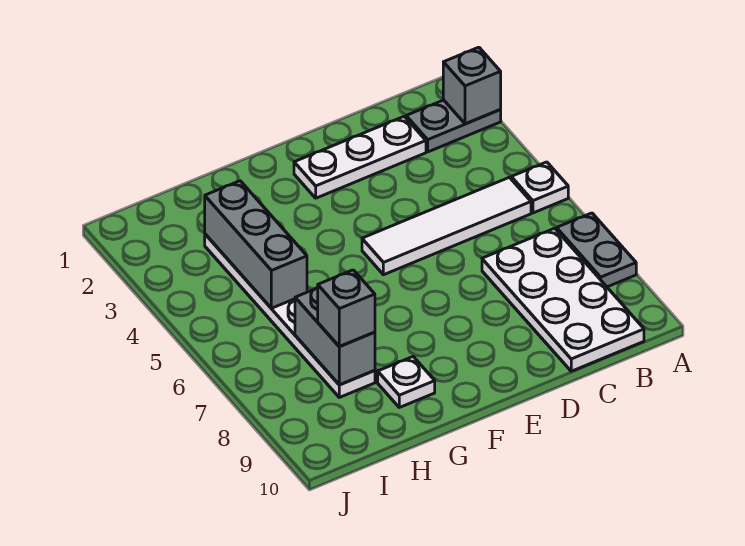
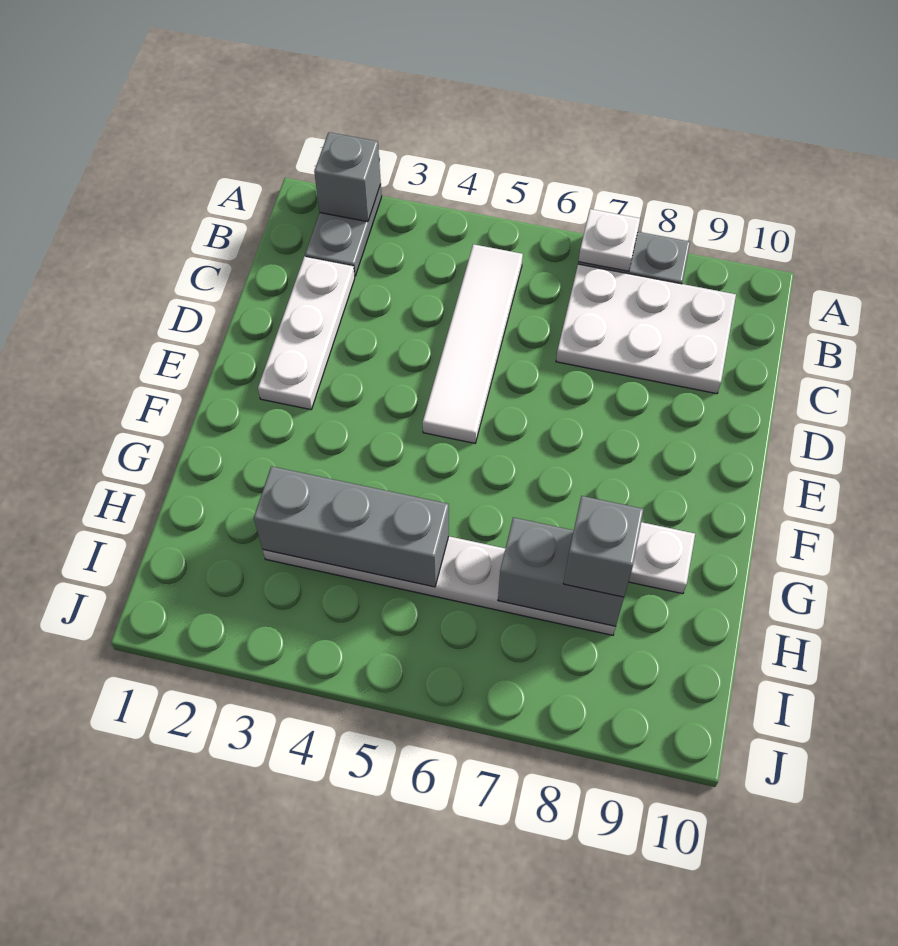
white 1x1 plate [511,162,568,213] -> white 1x1 plate moved to [579,209,640,271]
white 2x4 plate [482,228,644,371] -> white 2x3 plate [556,264,736,394]

